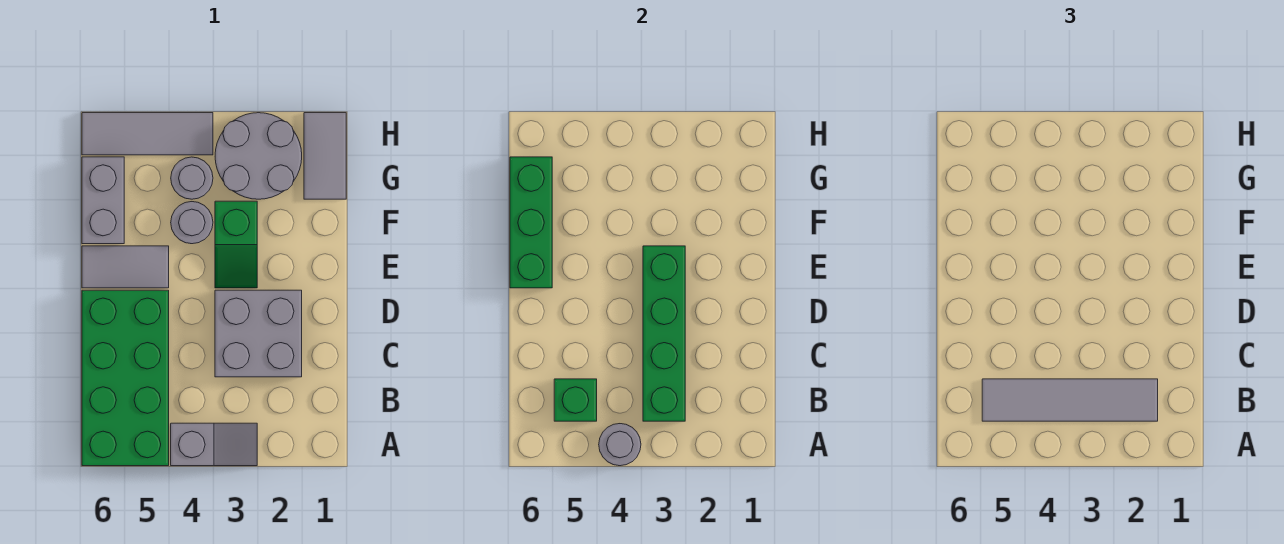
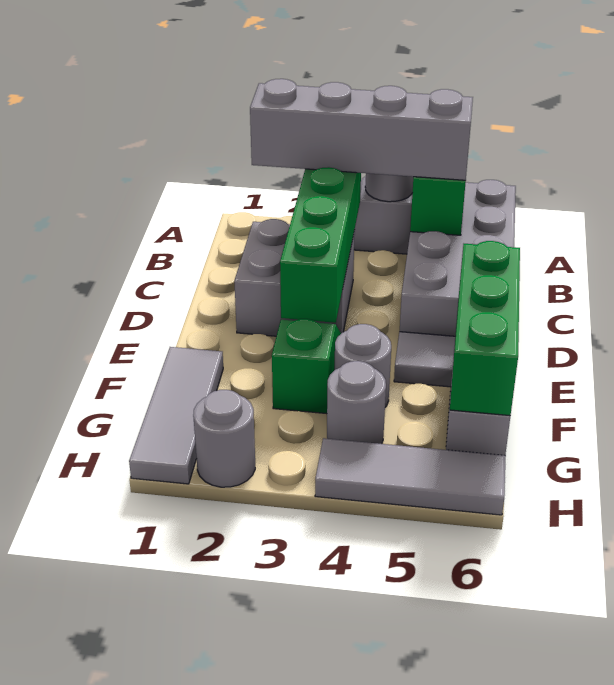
green 2x4 brick [82,290,169,466] -> grey 2x4 brick [400,180,516,336]
grey 1x4 tile [982,379,1158,421] -> grey 1x4 brick [250,79,473,180]
grey 1x2 tile [304,113,346,199] -> grey 1x3 tile [129,347,223,484]
grey 2x2 round brick [215,113,302,199] -> grey 1x1 round brick [193,390,255,487]

